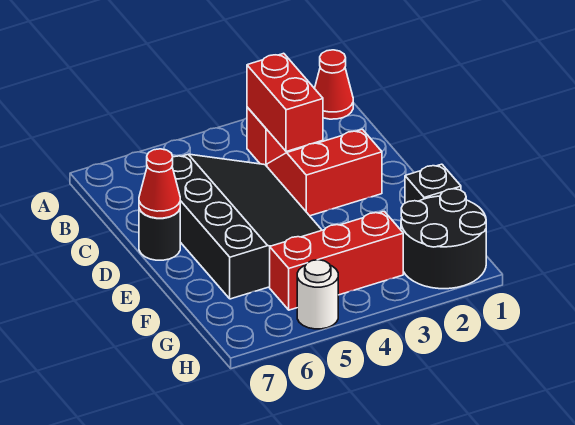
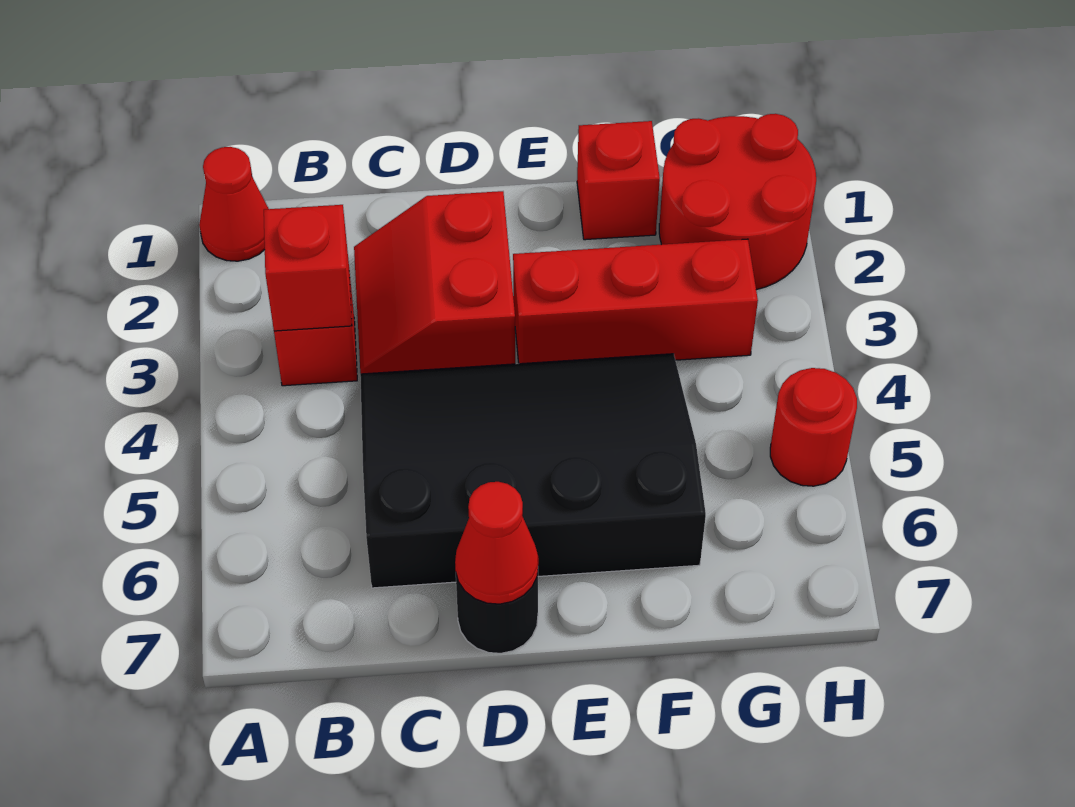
red 1x2 brick [247,53,323,152] -> red 1x1 brick [264,205,352,331]
black 1x1 brick [405,164,461,203] -> red 1x1 brick [577,121,660,240]
black 2x2 round brick [401,189,486,289] -> red 2x2 round brick [659,114,816,290]
red 1x3 brick [270,211,403,310] -> red 1x3 brick turned to [513,239,758,364]
white 1x1 round brick [297,260,338,329] -> red 1x1 round brick [770,368,857,486]

